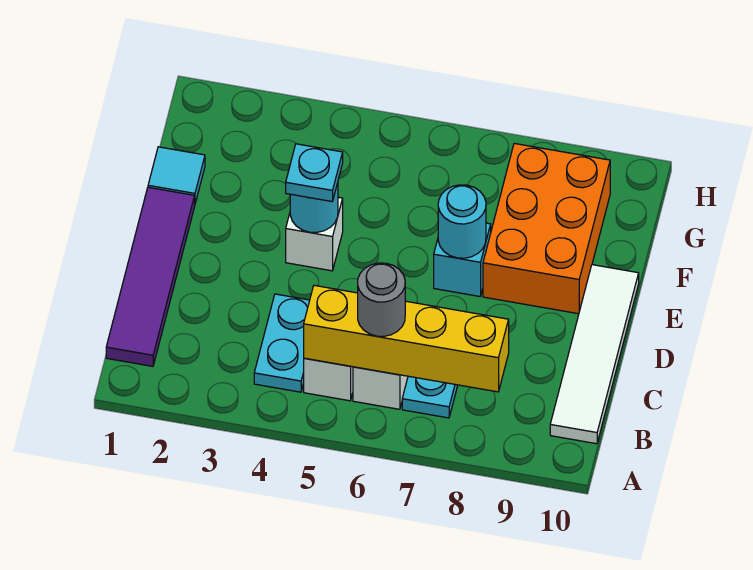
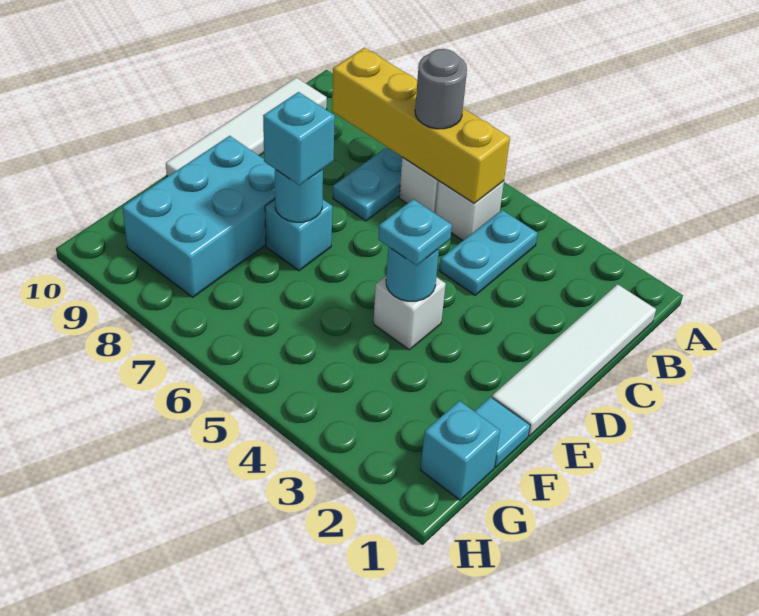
purple 1x4 tile [106,187,195,366] -> white 1x4 tile [492,284,656,436]
none -> cyan 1x1 brick [263,92,335,185]
orange 2x3 brick [483,143,610,314] -> cyan 2x3 brick [122,136,275,297]
none -> cyan 1x1 brick [421,401,500,500]

